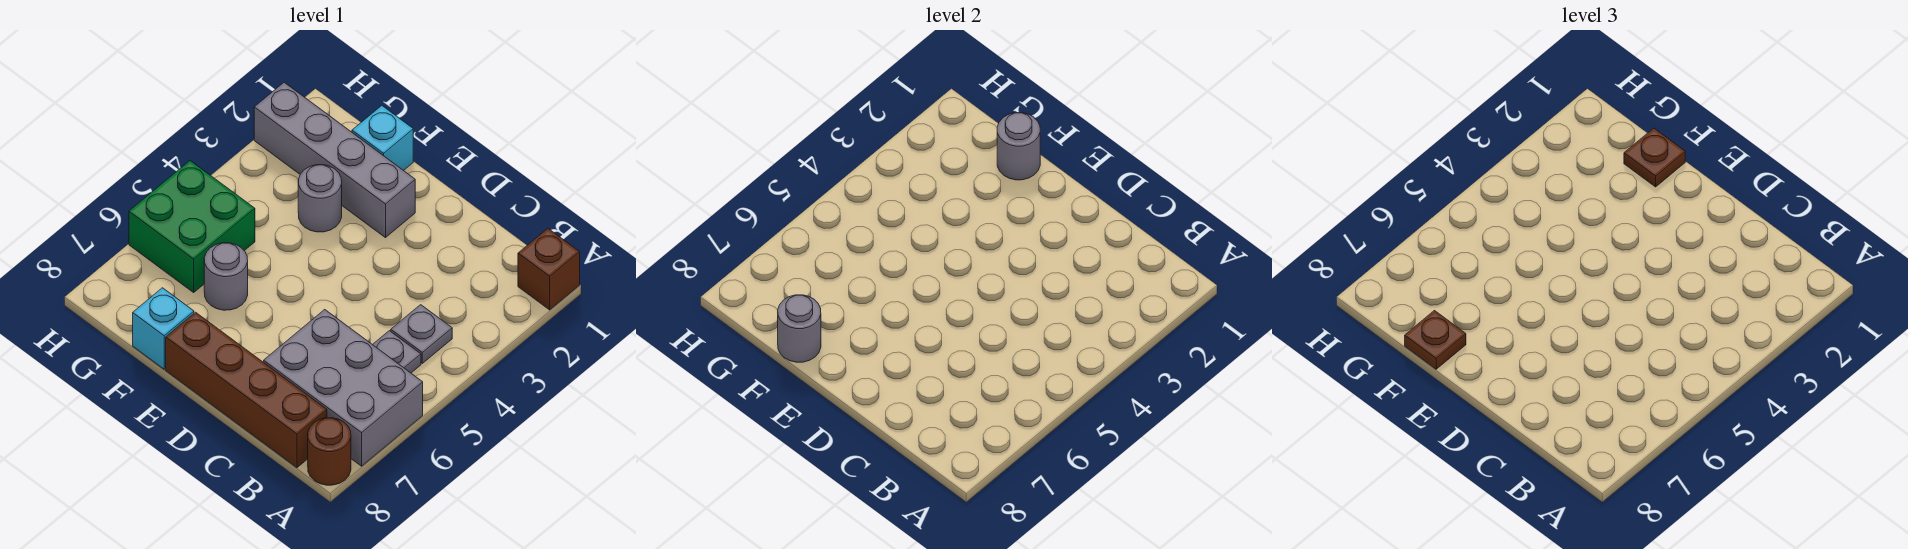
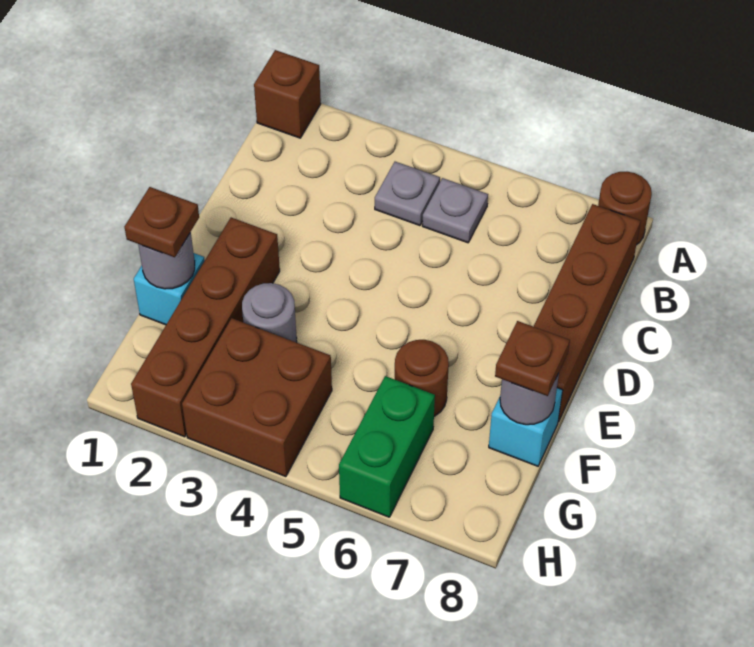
grey 2x3 brick [264,310,423,466] -> none
grey 1x4 brick [254,82,415,238] -> brown 1x4 brick [131,218,280,437]
grey 1x1 round brick [204,243,248,310] -> brown 1x1 round brick [395,340,449,416]
none -> brown 2x2 brick [182,318,332,477]
green 2x2 brick [129,161,255,292] -> green 1x2 brick [339,376,435,517]

